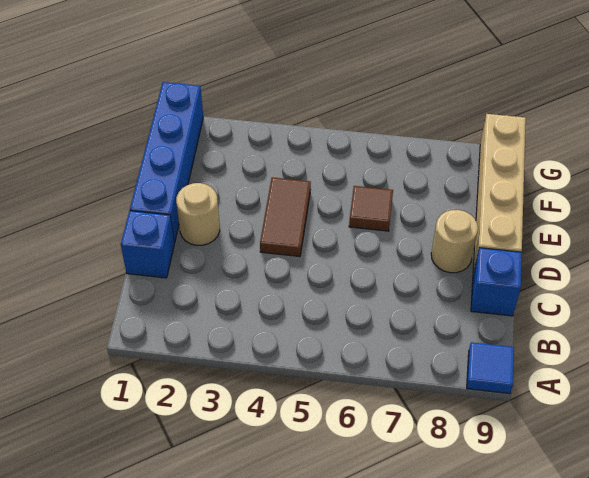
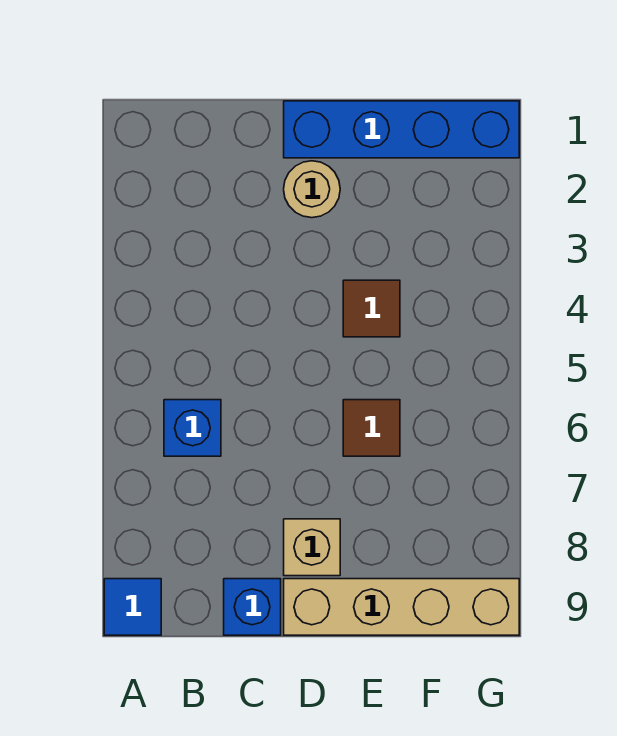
blue 1x1 brick [121,211,174,278] -> blue 1x1 brick moved to [164,400,221,456]
brown 1x2 tile [260,177,311,256] -> brown 1x1 tile [343,280,400,337]
tan 1x1 round brick [431,210,478,273] -> tan 1x1 brick [284,519,340,576]

